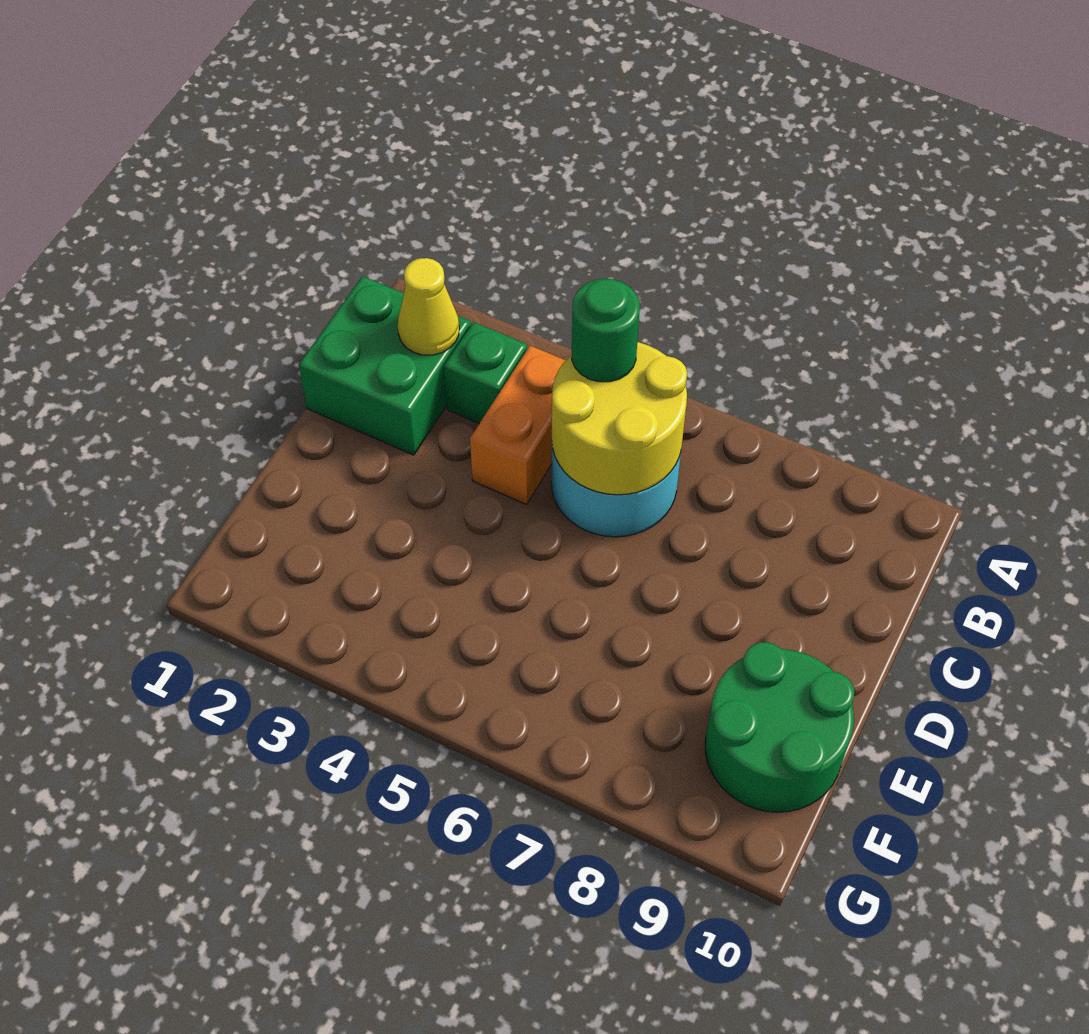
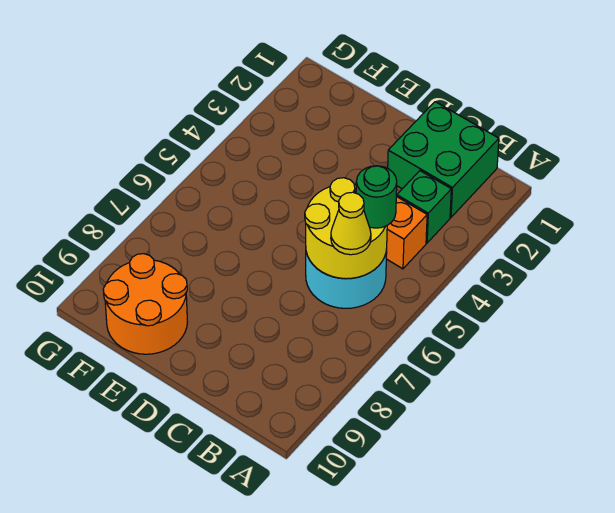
yellow 1x1 cone [398,258,459,355] -> yellow 1x1 cone moved to [331,192,371,255]
green 2x2 round brick [705,642,854,812] -> orange 2x2 round brick [103,254,187,354]

